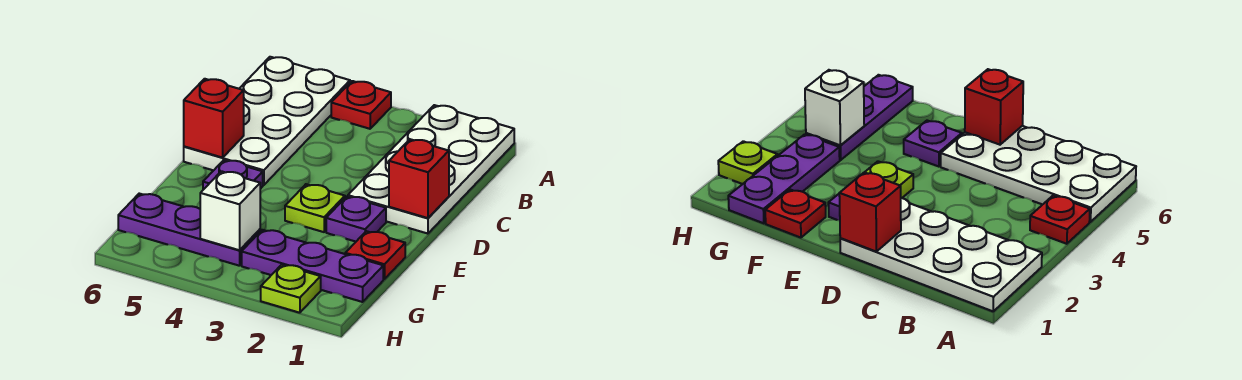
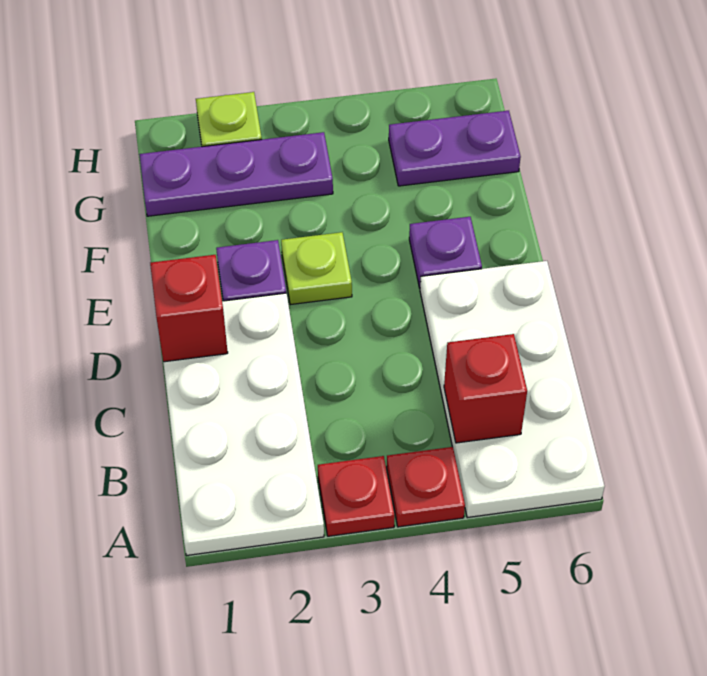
red 1x1 brick [184,79,244,158] -> red 1x1 brick moved to [444,334,527,443]
red 1x1 plate [345,231,405,279] -> red 1x1 plate moved to [318,456,395,536]
purple 1x3 plate [118,194,260,266] -> purple 1x2 plate [389,111,521,186]
white 1x1 brick [200,171,260,250] -> none

